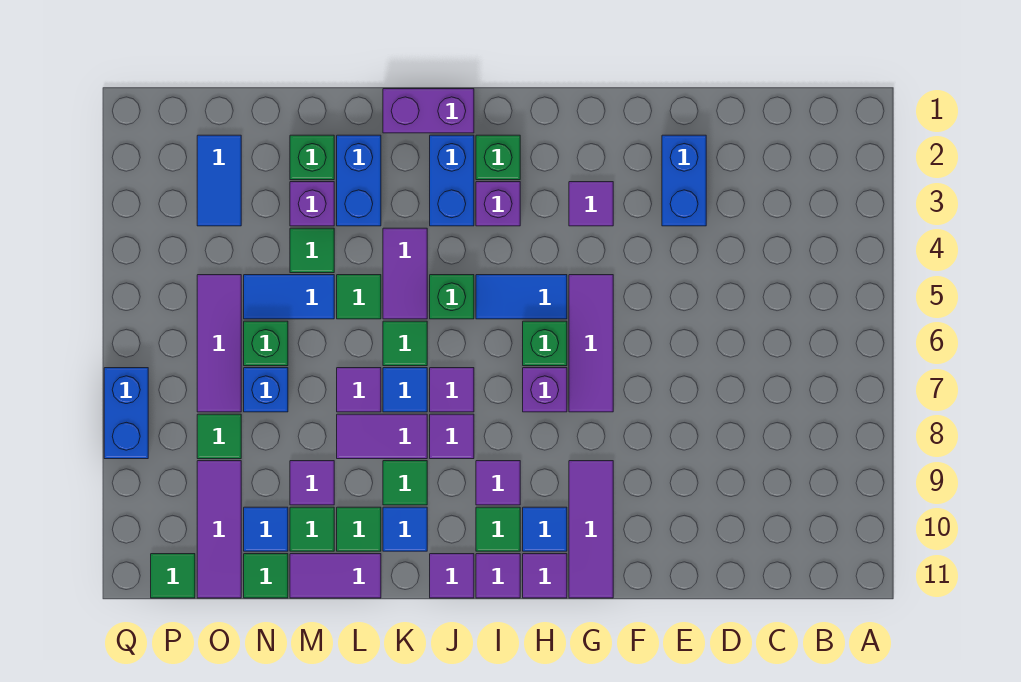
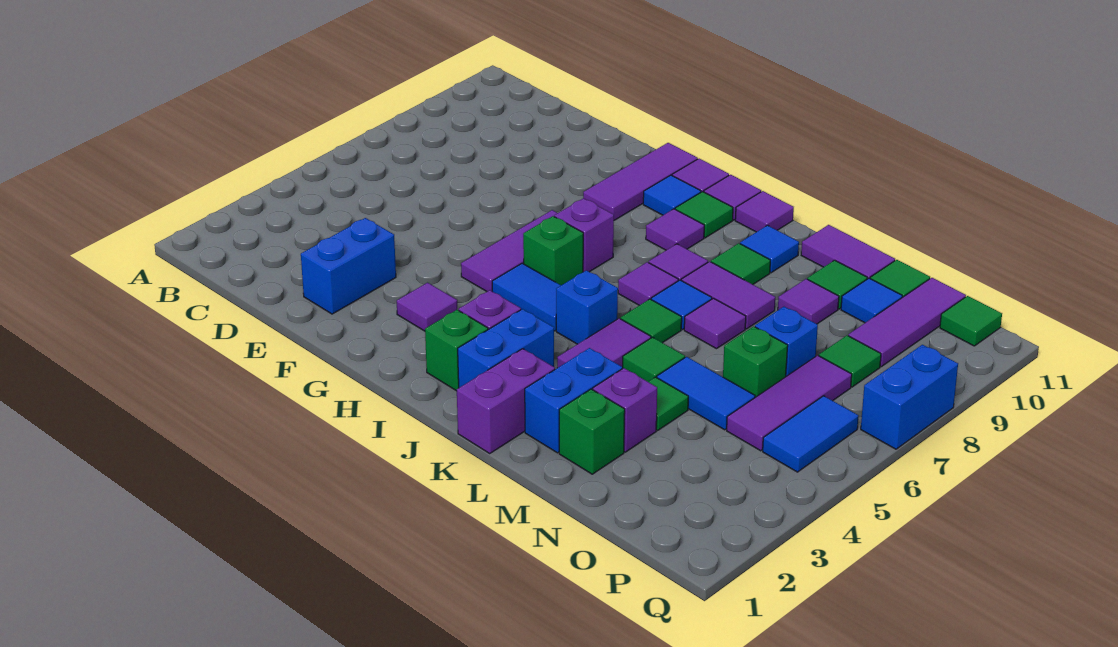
purple 1x2 brick [383,89,474,133] -> purple 1x2 brick turned to [457,349,555,453]
green 1x1 brick [430,275,474,319] -> blue 1x1 brick [556,270,618,344]
green 1x1 tile [337,507,381,551] -> none
blue 1x2 tile [197,135,241,226] -> blue 1x2 tile moved to [763,396,858,472]

